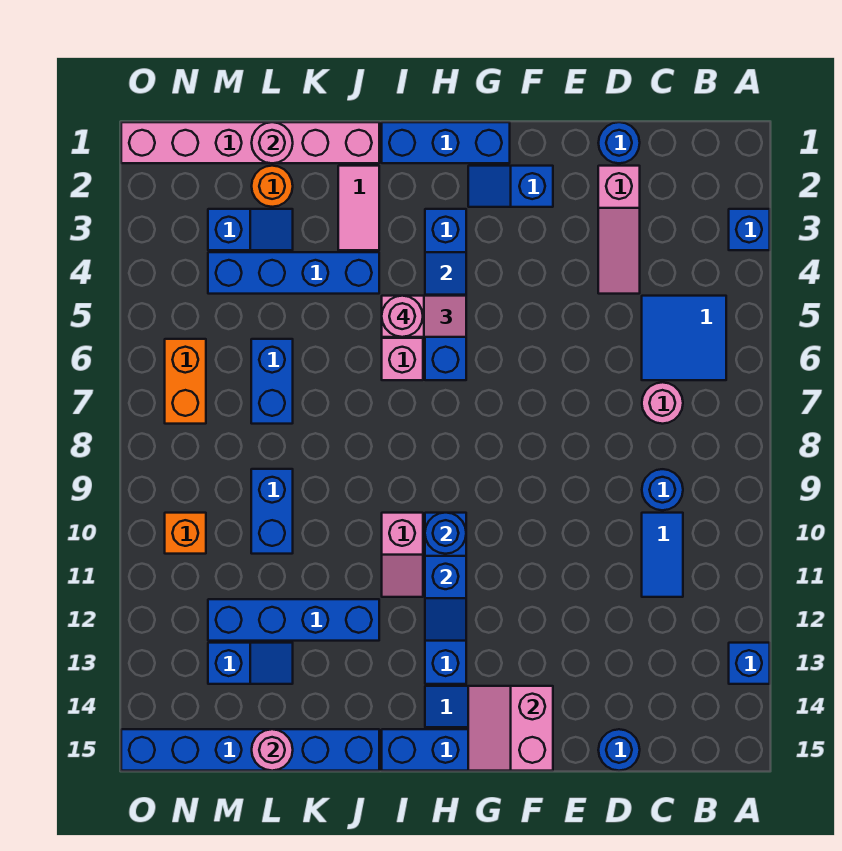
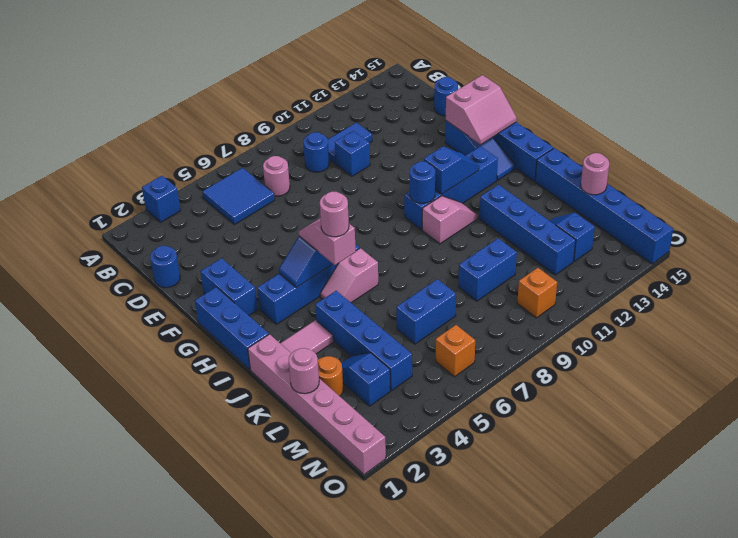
blue 1x1 brick [729,643,770,684] -> blue 1x1 brick moved to [335,131,370,176]
pink 1x3 slope [598,166,640,294] -> none
blue 1x2 slope [468,166,553,207] -> blue 1x2 brick [201,258,258,315]
orange 1x2 brick [165,339,206,424] -> orange 1x1 brick [436,325,475,377]

